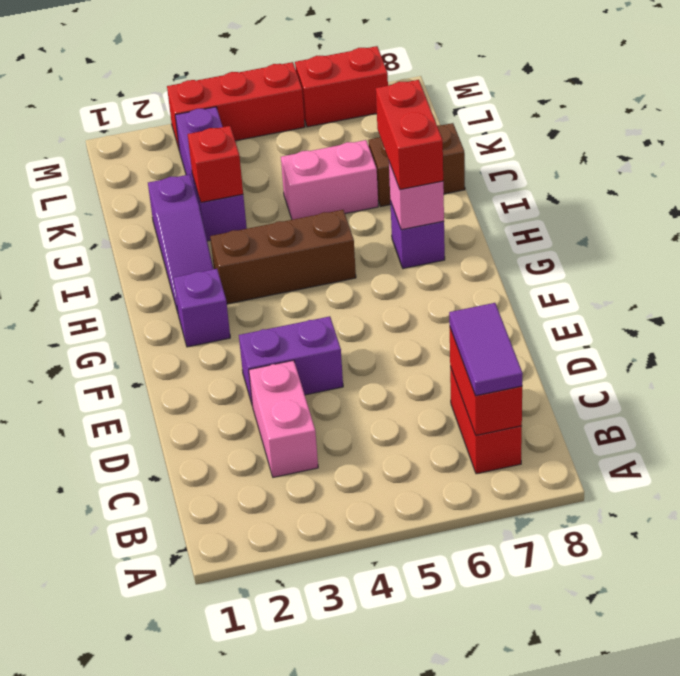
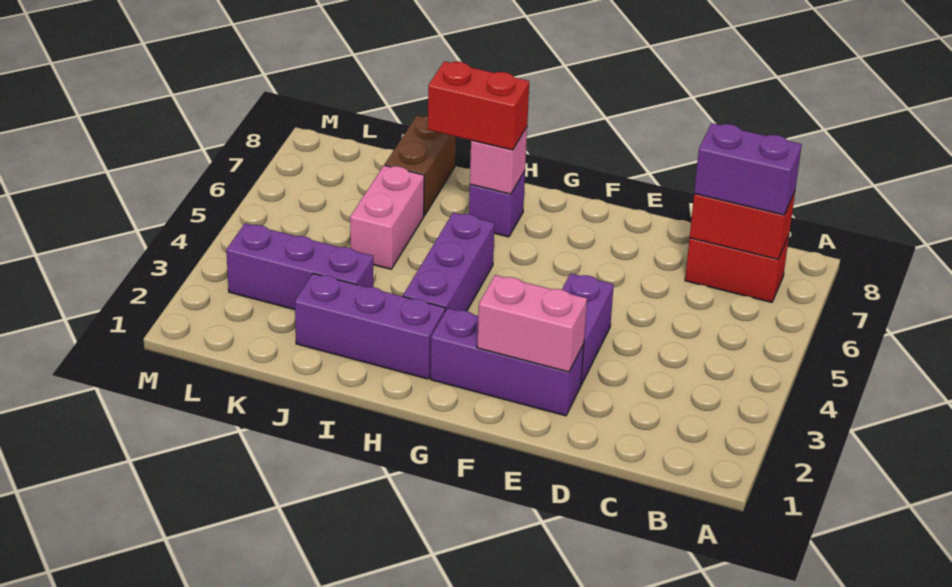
purple 1x2 tile [449,303,523,396] -> purple 1x2 brick [694,123,802,215]
pink 1x2 brick [249,360,318,477] -> pink 1x2 brick moved to [477,275,587,372]
purple 1x1 brick [174,269,230,347] -> purple 1x3 brick [430,308,584,416]
purple 1x3 slope [148,174,213,312] -> purple 1x3 brick [295,273,445,379]
brown 1x3 brick [210,210,356,304] -> purple 1x3 brick [403,213,495,311]
red 1x1 brick [188,126,243,203] -> none
red 1x3 brick [167,62,305,151] -> none
red 1x2 brick [295,46,388,127] -> none

